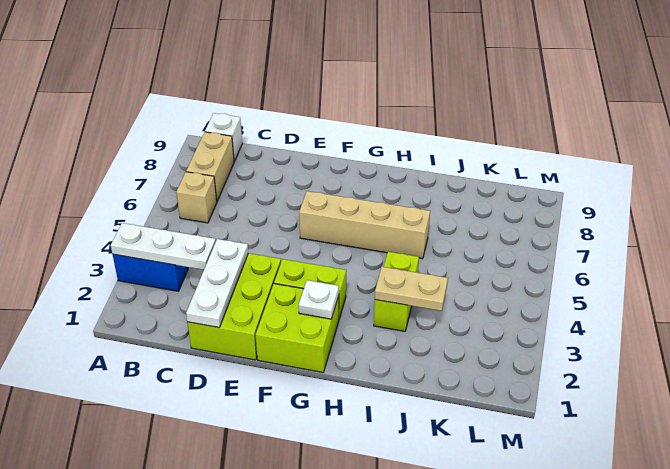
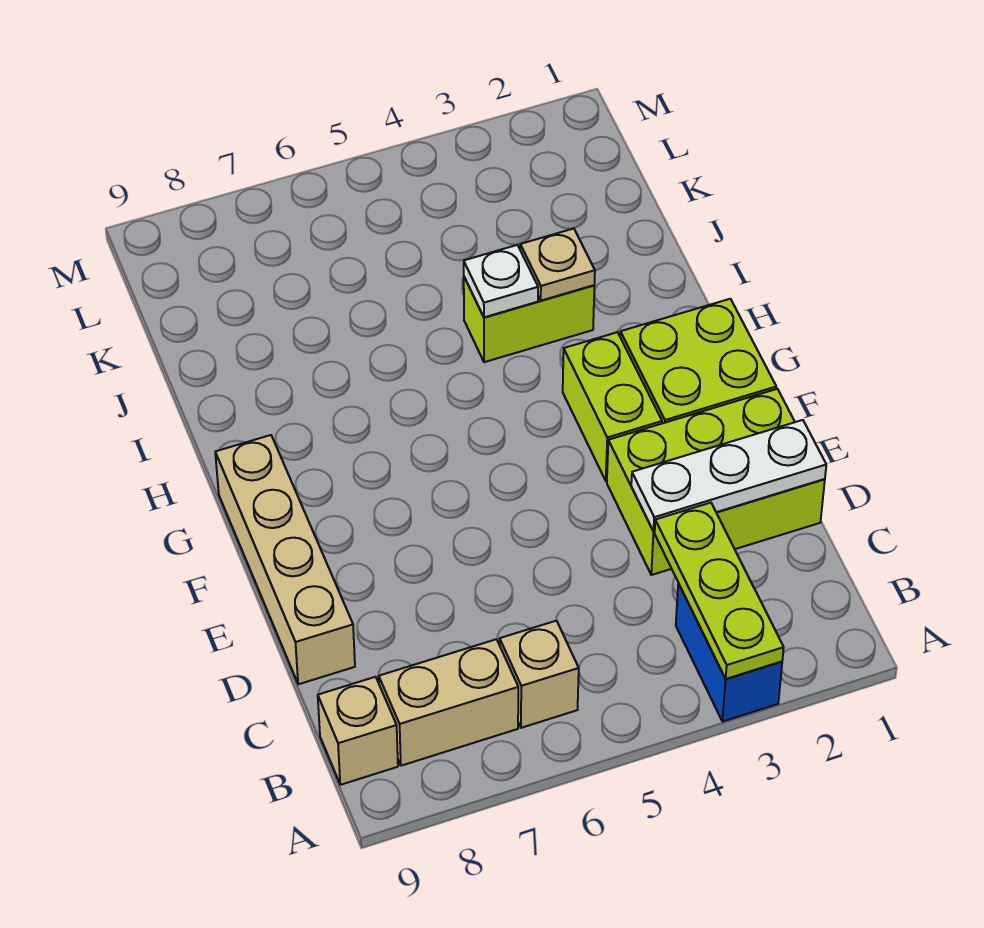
white 1x3 plate [111,223,216,270] -> lime 1x3 plate [655,503,784,679]
white 1x1 brick [205,113,242,162] -> tan 1x1 brick [318,677,398,785]
tan 1x4 brick [299,191,430,259] -> tan 1x4 brick moved to [215,435,355,684]
white 1x1 plate [299,280,339,319] -> white 1x1 plate moved to [464,245,538,317]
tan 1x2 plate [375,267,448,311] -> tan 1x1 plate [520,229,595,301]

